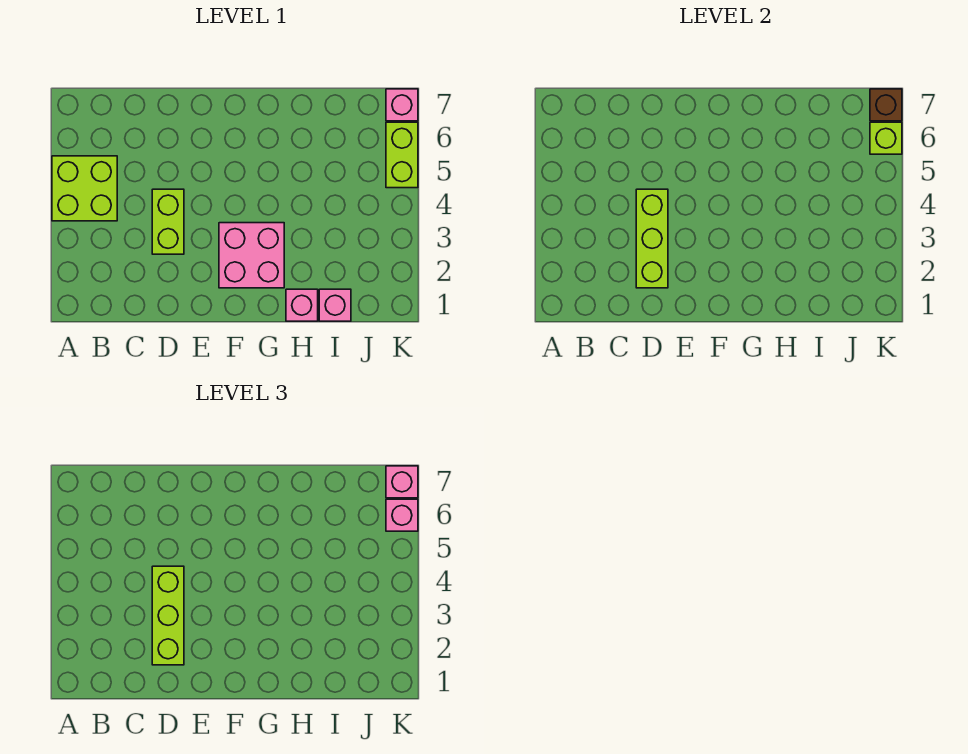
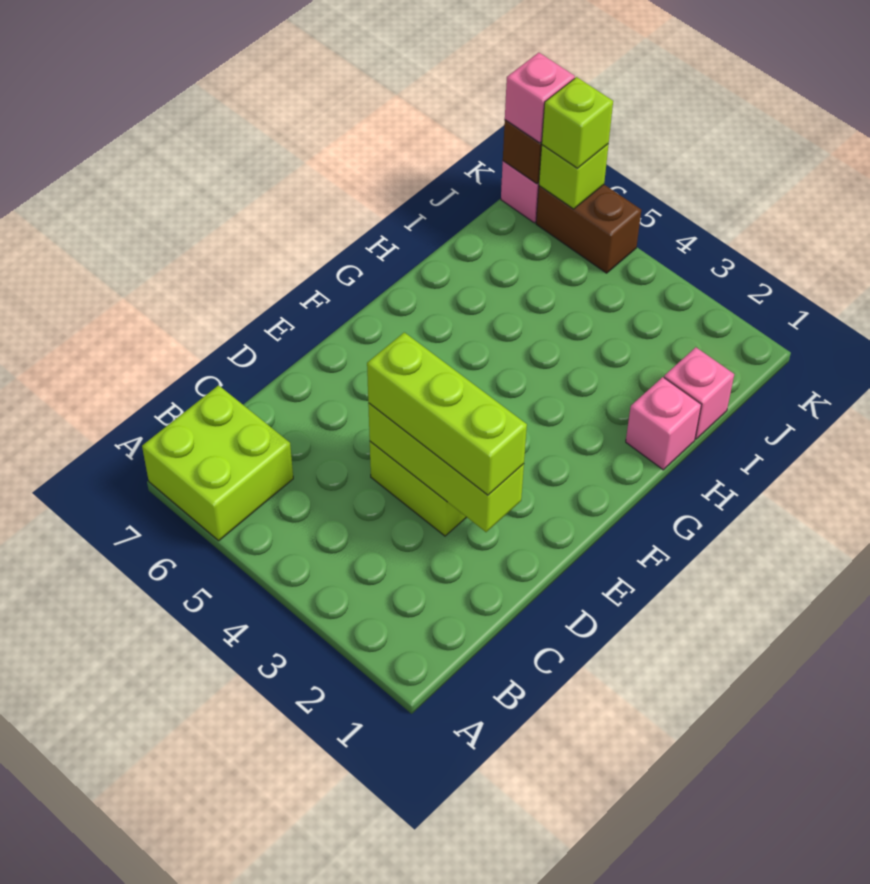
lime 2x2 brick [52,156,117,221] -> lime 2x2 brick moved to [142,385,293,541]
pink 2x2 brick [219,223,284,288] -> none
lime 1x2 brick [386,122,418,188] -> brown 1x2 brick [536,185,641,273]
pink 1x1 brick [386,499,418,531] -> lime 1x1 brick [542,77,613,168]

